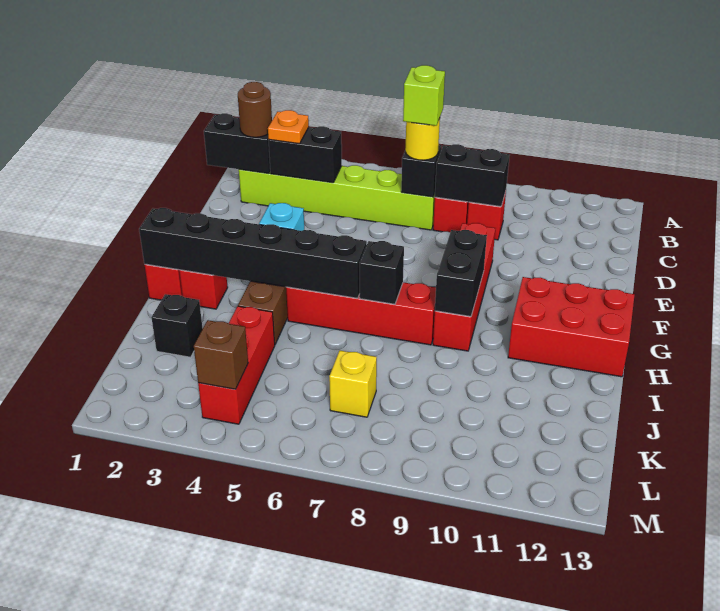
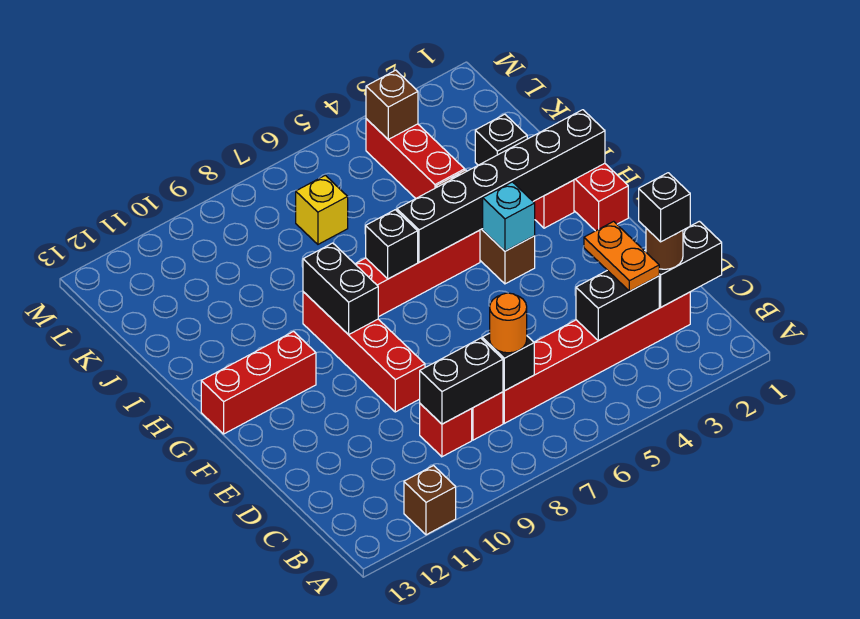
none -> brown 1x1 brick [404,466,456,535]
lime 1x6 brick [239,165,435,230] -> red 1x6 brick [503,292,690,423]
none -> black 1x1 brick [639,173,690,242]
orange 1x1 plate [268,110,309,144] -> orange 1x2 plate [584,221,659,291]
yellow 1x1 round brick [405,118,440,160] -> orange 1x1 round brick [490,293,527,353]
lime 1x1 brick [403,65,445,126] -> none
red 2x3 brick [508,277,635,377] -> red 1x3 brick [201,332,316,434]

